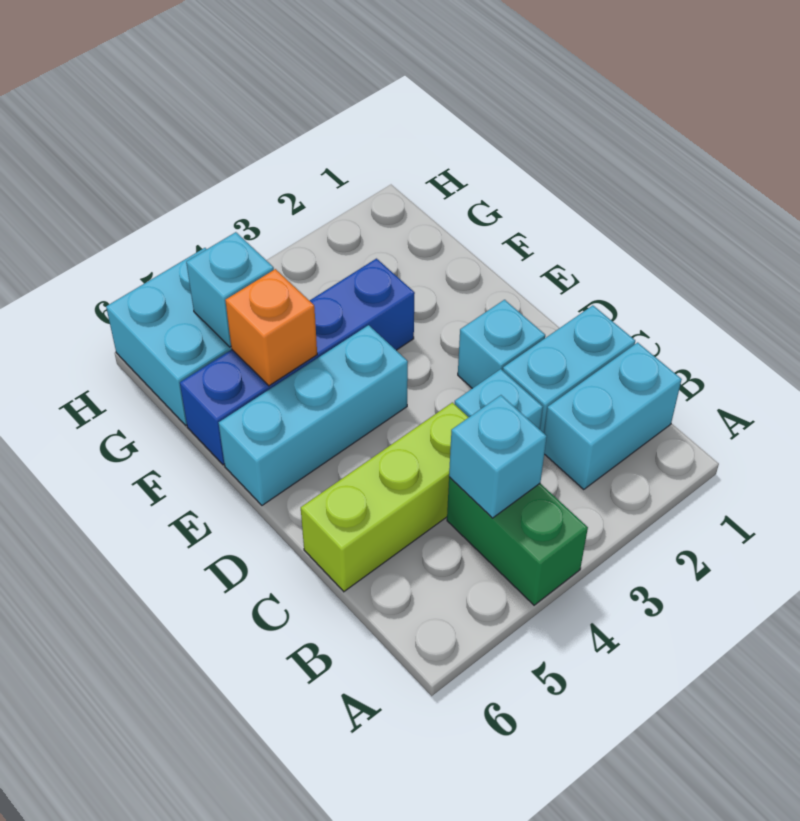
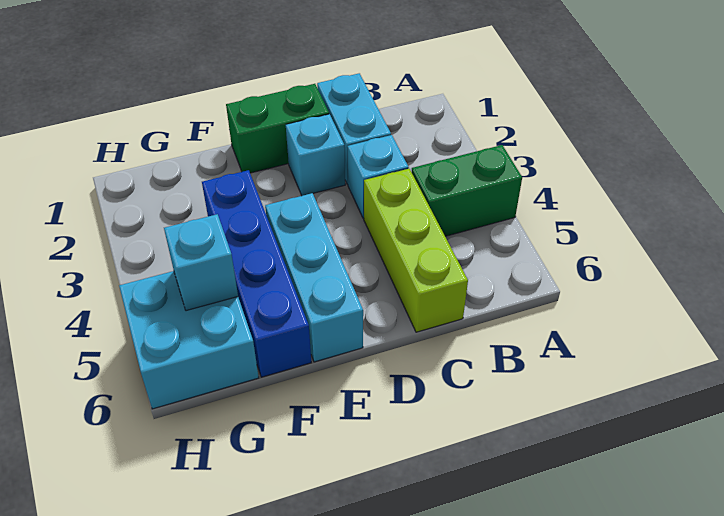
cyan 1x2 brick [544,343,682,489] -> none
cyan 1x1 brick [449,395,547,518] -> none
none -> green 1x2 brick [226,84,329,173]
orange 1x1 brick [225,269,317,386] -> none

